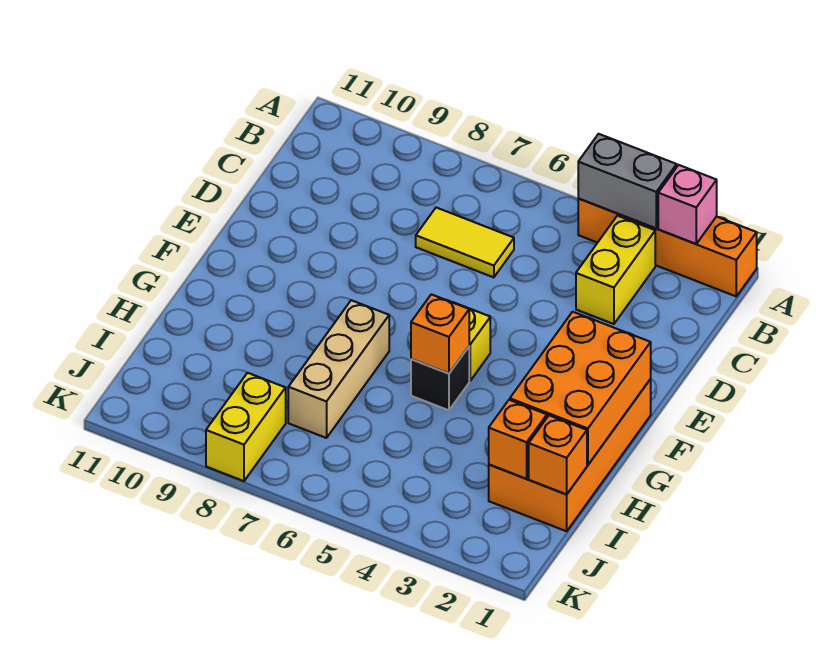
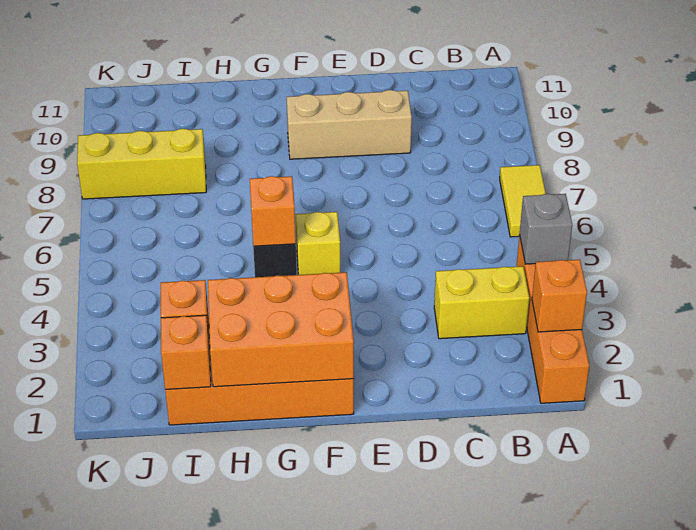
pink 1x1 brick [658,165,717,244] -> orange 1x1 brick [532,260,587,332]
grey 1x2 brick [578,134,677,228] -> grey 1x1 brick [520,194,572,264]
yellow 1x2 tile [416,208,514,277] -> yellow 1x2 tile moved to [500,165,546,237]
tan 1x3 brick [288,300,389,438] -> tan 1x3 brick moved to [287,90,412,159]
yellow 1x2 brick [206,373,286,481] -> yellow 1x3 brick [77,129,206,199]

